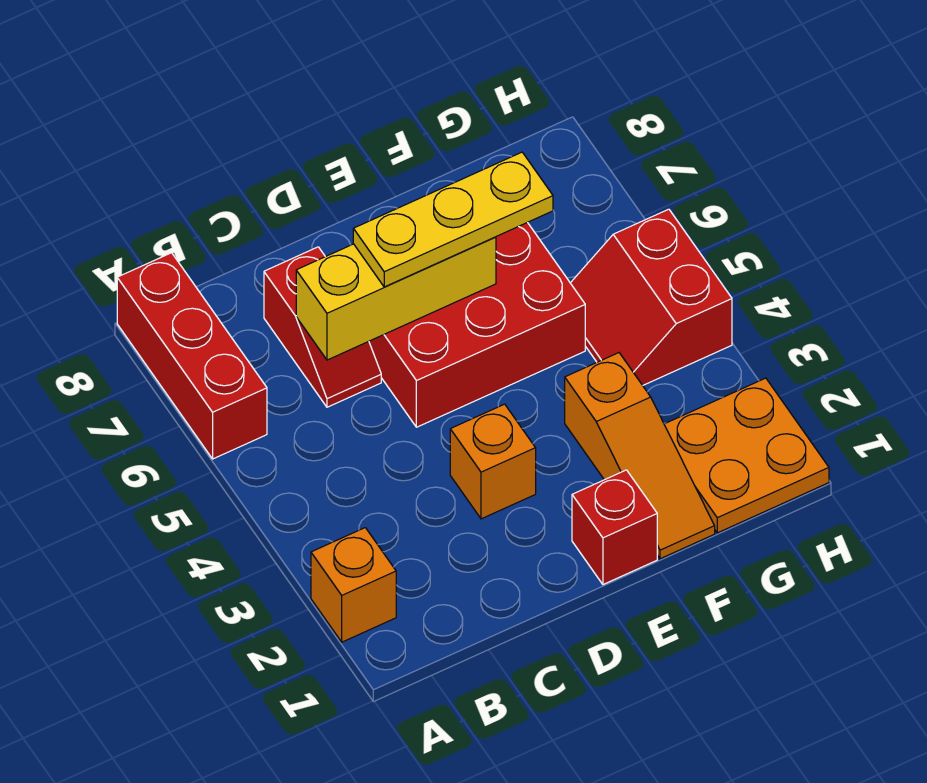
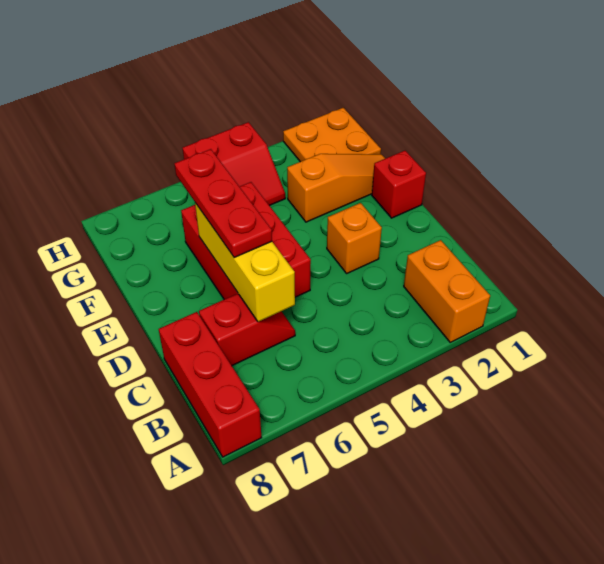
orange 1x1 brick [311,528,396,642] -> orange 1x2 brick [404,240,490,342]
red 1x3 brick [117,253,267,459] -> red 1x3 brick turned to [159,312,262,457]
yellow 1x3 plate [353,152,553,287] -> red 1x3 plate [175,149,272,257]

